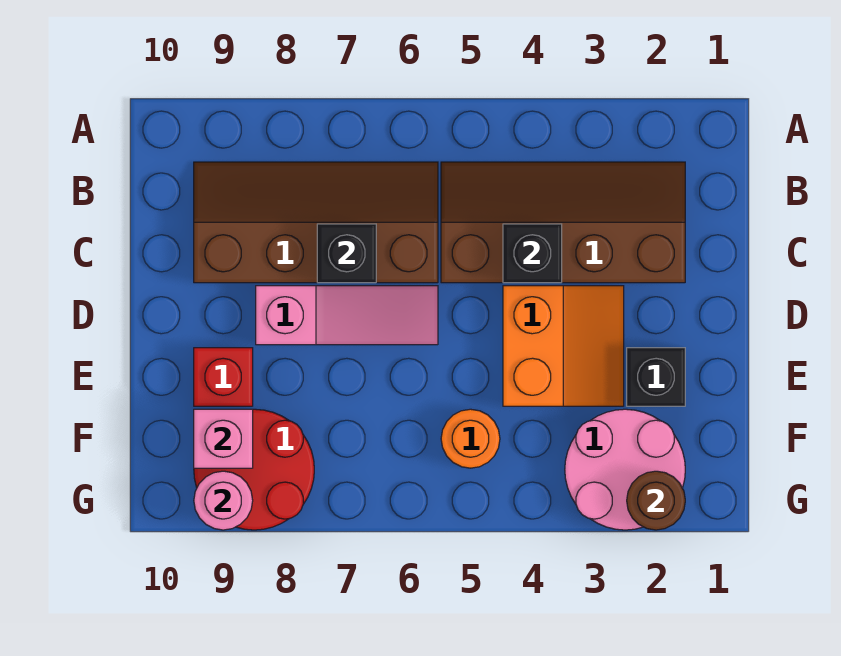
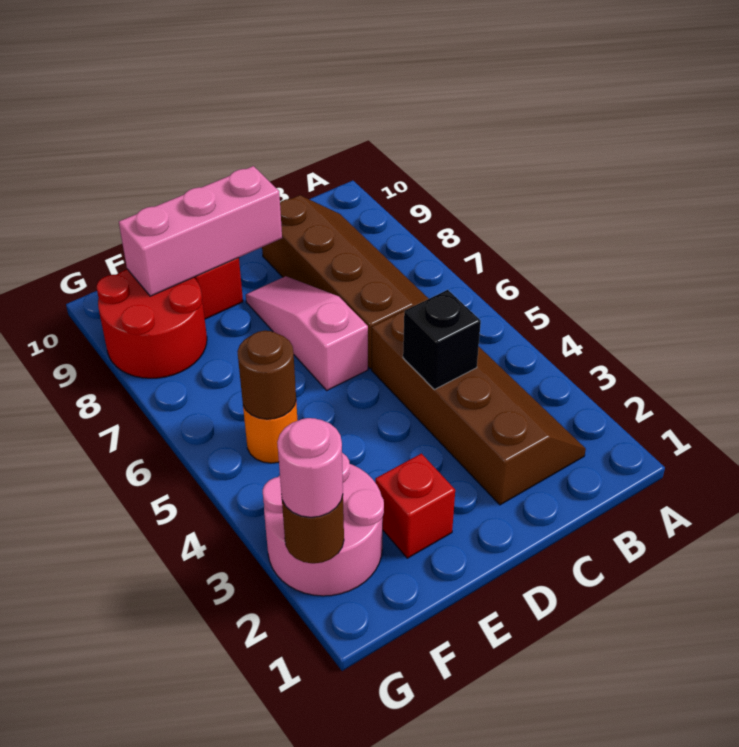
black 1x1 brick [317,224,376,283] -> none
orange 2x2 slope [503,286,624,406] -> none
pink 1x3 slope [256,286,438,345] -> pink 1x3 slope turned to [246,276,368,390]
black 1x1 brick [627,348,685,406] -> red 1x1 brick [375,454,455,558]
none -> brown 1x1 round brick [237,331,296,419]
pink 1x1 brick [194,409,253,468] -> pink 1x3 brick [119,166,282,296]
pink 1x1 round brick [194,471,253,530] -> pink 1x1 round brick moved to [277,418,343,517]

